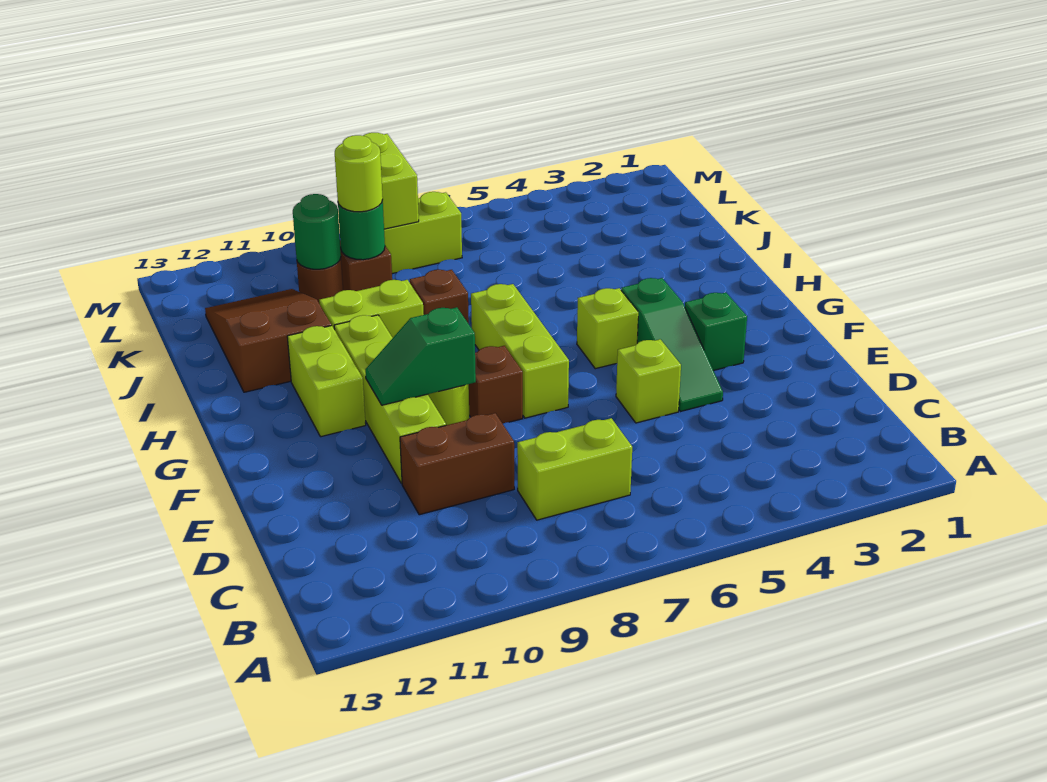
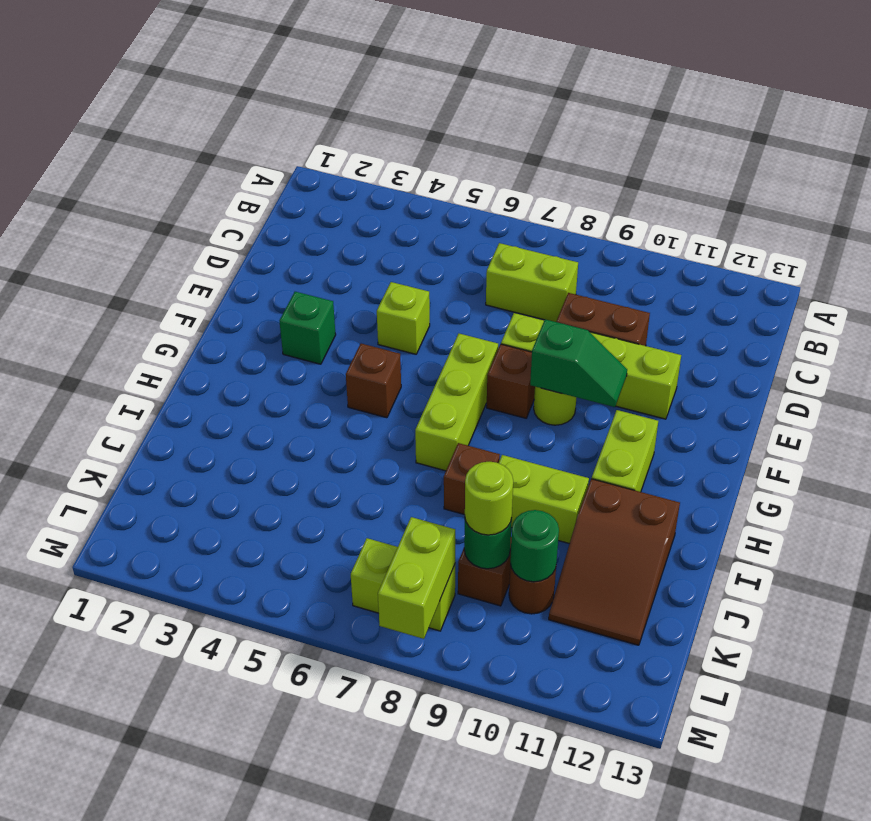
green 1x3 slope [621,278,723,411] -> none
lime 1x4 brick [334,315,446,484] -> lime 1x4 brick turned to [501,313,681,419]
lime 1x1 brick [577,288,638,369] -> brown 1x1 brick [346,344,401,418]

